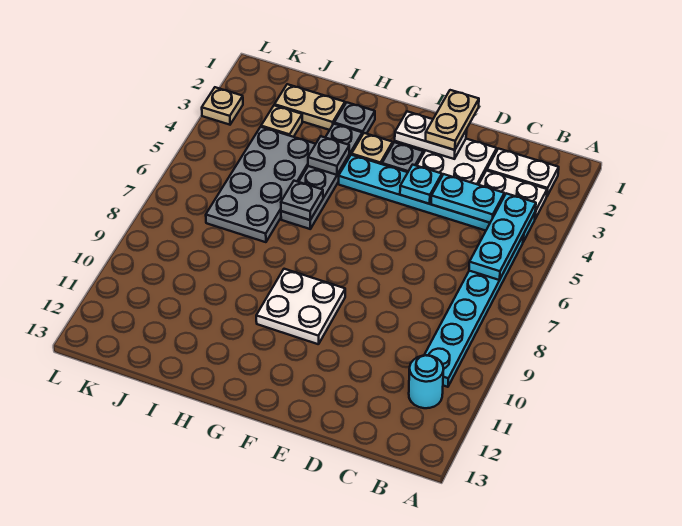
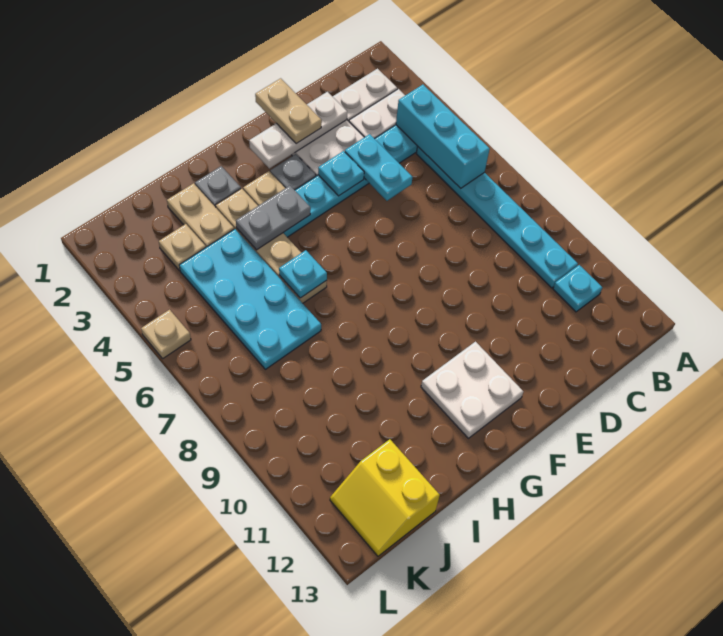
cyan 1x3 plate [469,193,536,280] -> cyan 1x3 brick [396,85,490,188]
cyan 1x1 round brick [409,355,443,408] -> cyan 1x1 plate [553,265,602,312]
cyan 1x2 plate [431,174,504,223] -> cyan 1x2 plate turned to [345,134,413,201]
white 1x2 plate [395,112,466,159] -> white 1x3 plate [249,92,347,168]
white 2x2 plate [256,269,345,344] -> white 2x2 plate moved to [421,342,524,438]
grey 1x4 plate [281,124,362,229] -> tan 1x4 plate [216,188,327,303]
grey 1x1 plate [308,136,349,175] -> grey 1x2 plate [236,186,311,250]
grey 1x1 plate [281,181,323,220] -> cyan 1x1 plate [279,250,327,298]
tan 1x2 plate [274,84,345,130] -> tan 1x2 plate turned to [167,183,234,247]
grey 2x4 plate [206,127,315,242] -> cyan 2x4 plate [179,229,321,369]
none -> yellow 2x2 slope [330,439,440,556]
tan 1x1 plate [202,87,243,125] -> tan 1x1 plate moved to [141,310,191,358]

